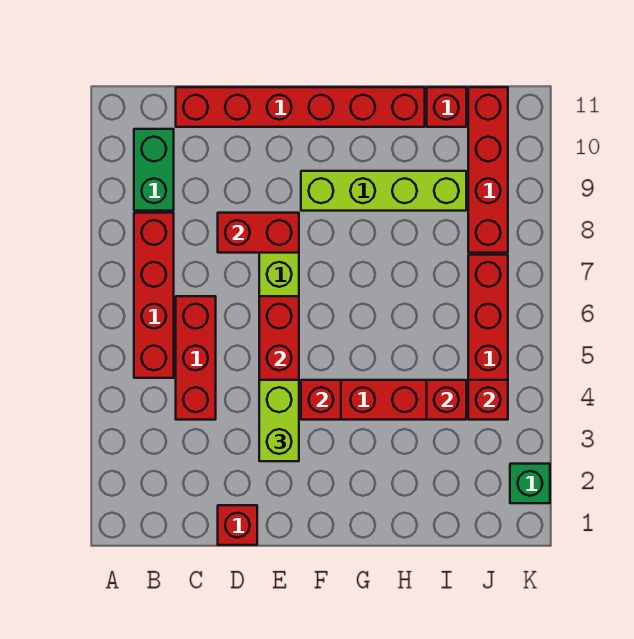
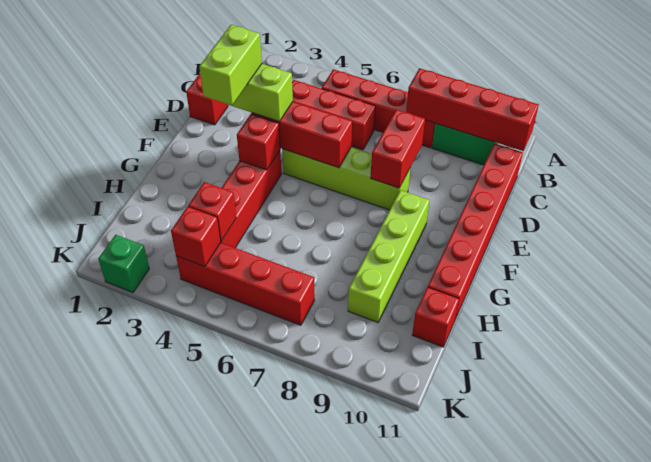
none -> lime 1x2 brick [199,25,262,105]
red 1x4 brick [468,87,508,253] -> red 1x4 brick moved to [406,68,539,151]

